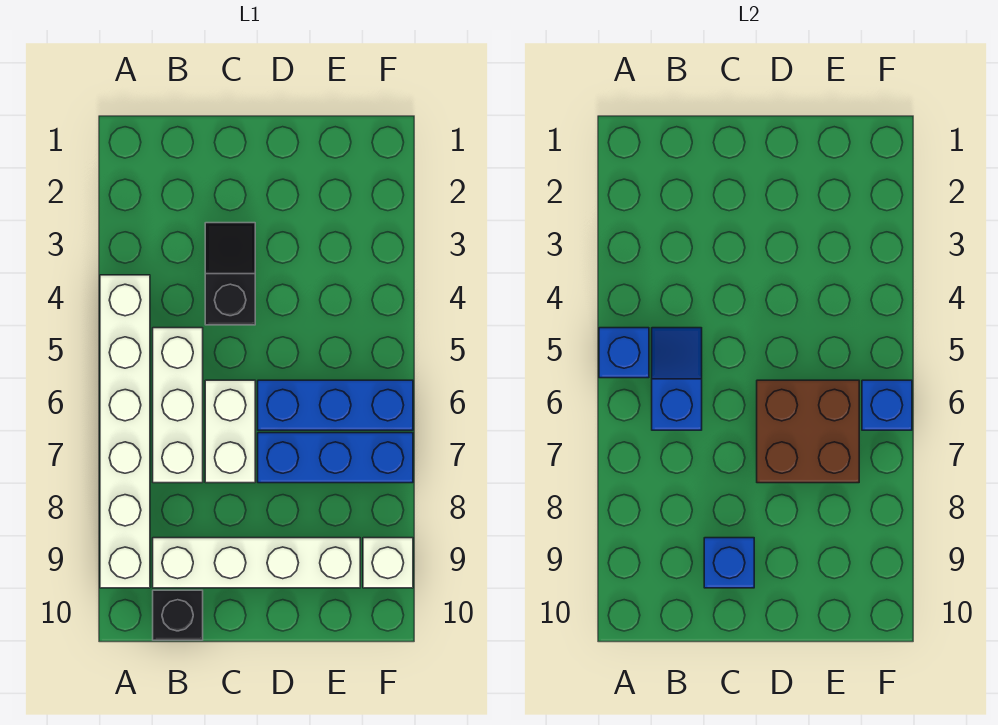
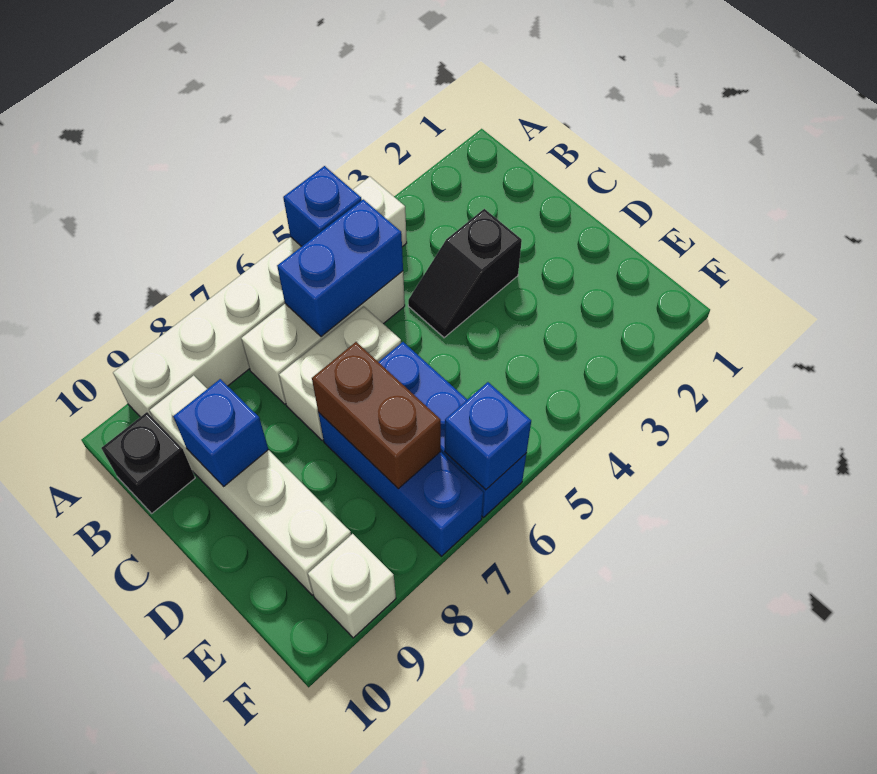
blue 1x2 slope [652,328,702,430] -> blue 1x2 brick [277,199,403,337]
black 1x2 slope [205,223,255,325] -> black 1x2 slope turned to [408,209,522,338]
brown 2x2 brick [757,380,859,483] -> brown 1x2 brick [312,342,441,489]

